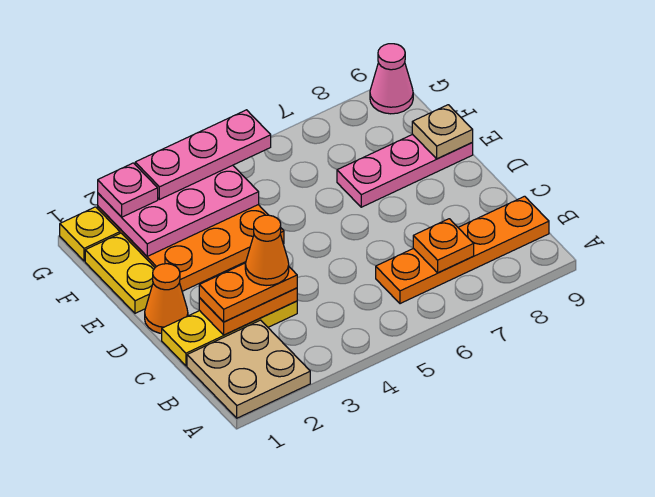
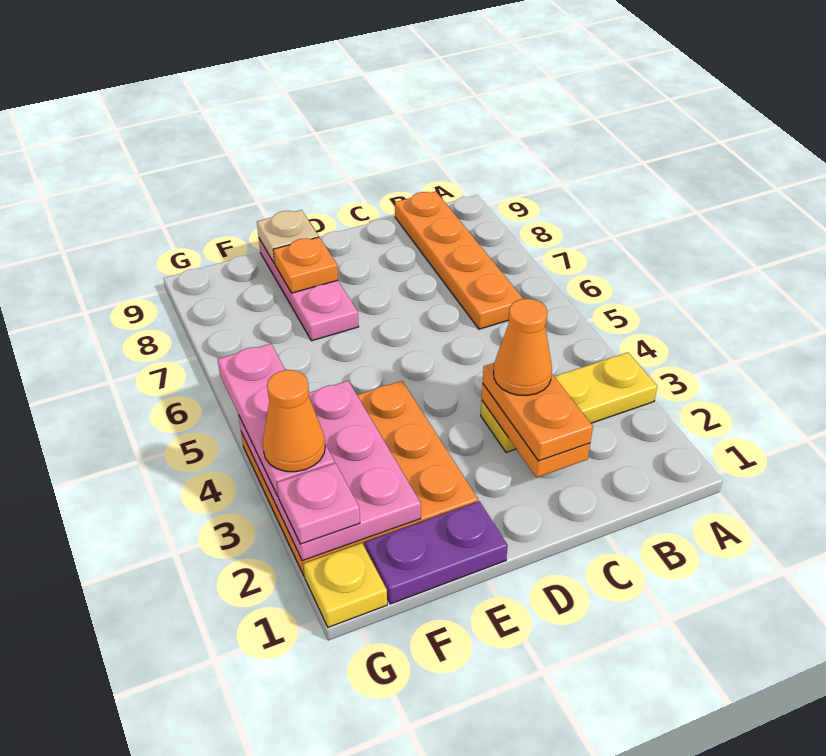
tan 2x2 plate [187,320,310,418] -> none
orange 1x1 plate [413,219,474,273] -> orange 1x1 plate moved to [273,237,338,293]
yellow 1x3 plate [162,301,297,366] -> yellow 1x3 plate turned to [481,352,657,452]
orange 1x1 cone [145,264,188,333] -> orange 1x1 cone moved to [263,370,325,472]
yellow 1x2 plate [85,233,155,313] -> purple 1x2 plate [365,501,508,604]
pink 1x1 cone [370,44,413,114] -> none

